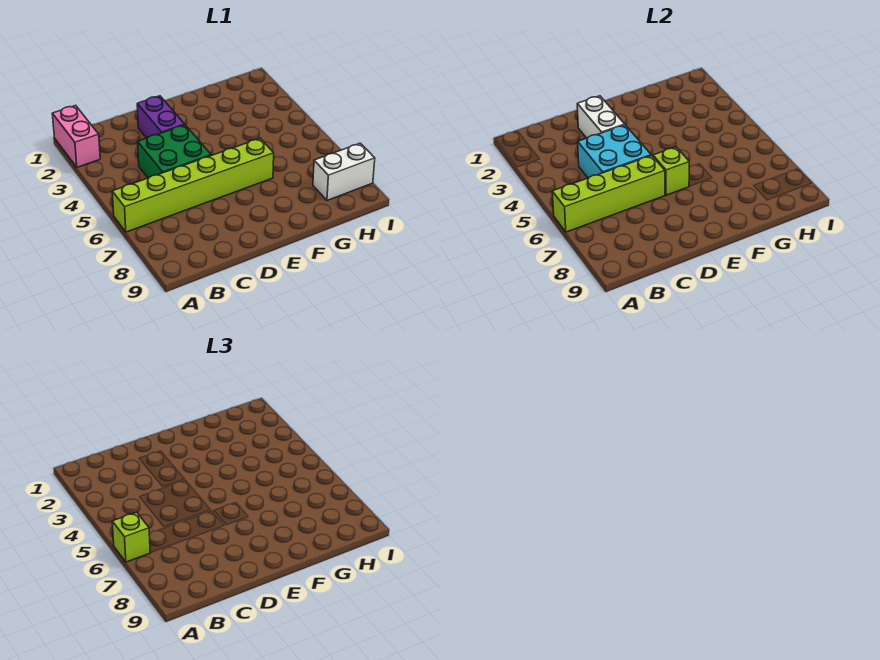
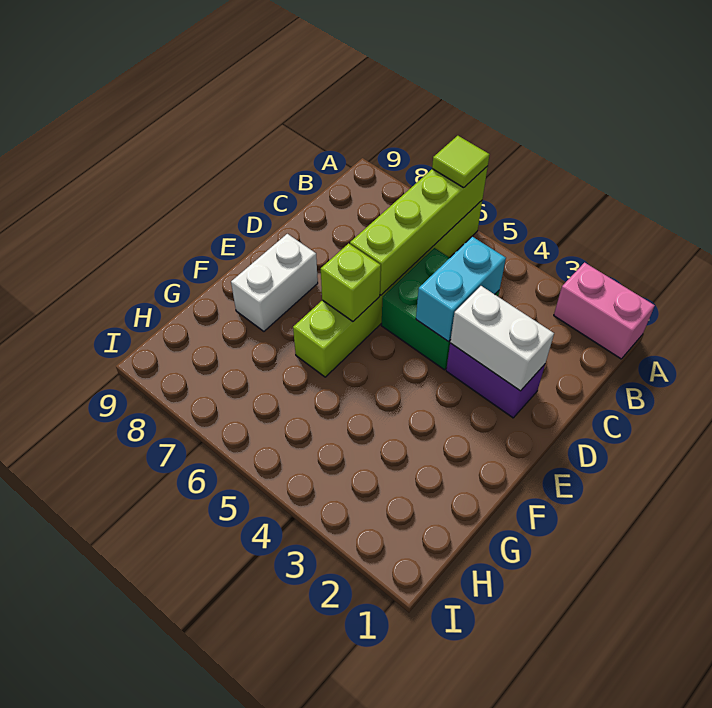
lime 1x1 brick [112,512,150,562] -> lime 1x1 tile [432,136,489,188]
cyan 2x2 brick [578,125,651,178] -> cyan 1x2 brick [416,237,506,342]
white 1x2 brick [313,143,375,200] -> white 1x2 brick moved to [231,234,318,331]

